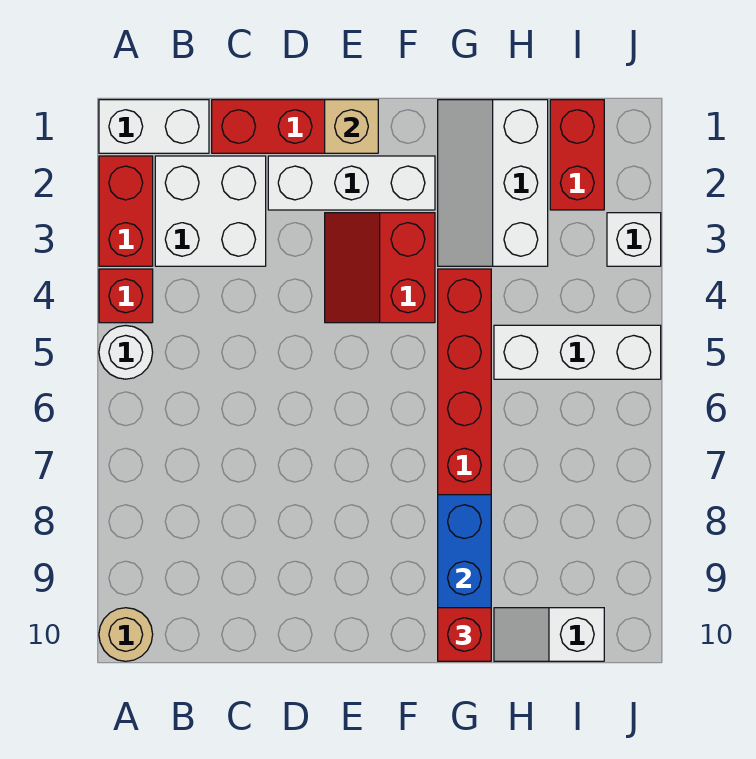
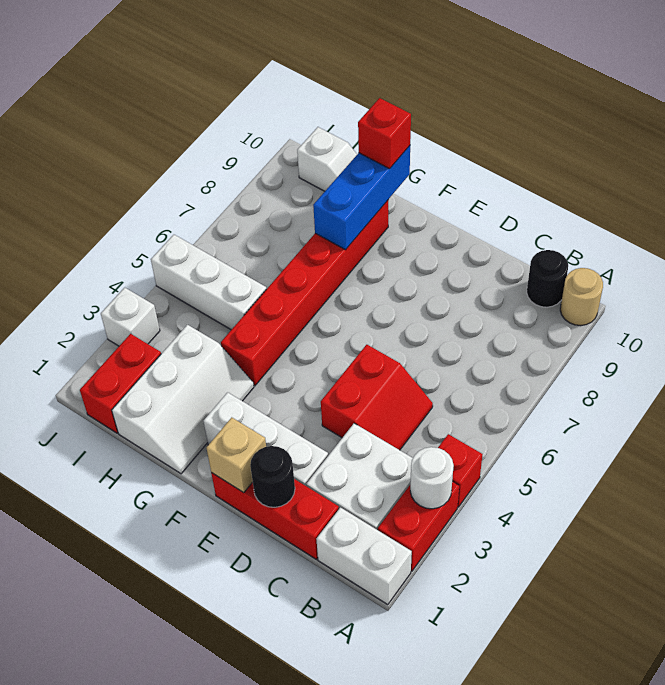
white 1x1 round brick [99,326,153,379] -> white 1x1 round brick moved to [410,447,454,509]
none -> black 1x1 round brick [527,250,568,307]
none -> black 1x1 round brick [250,446,295,507]
red 2x2 slope [325,213,435,323] -> red 2x2 slope moved to [321,345,433,450]

